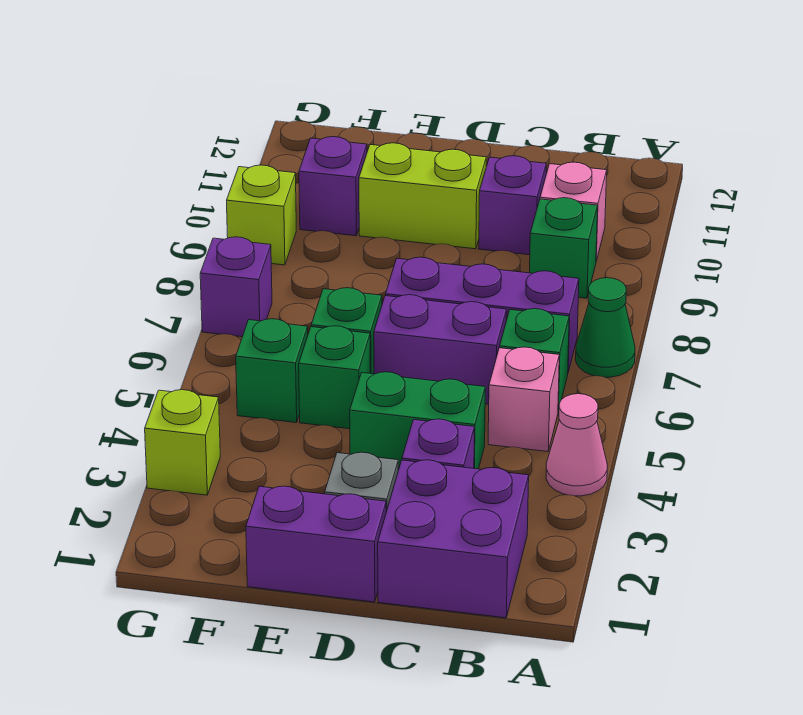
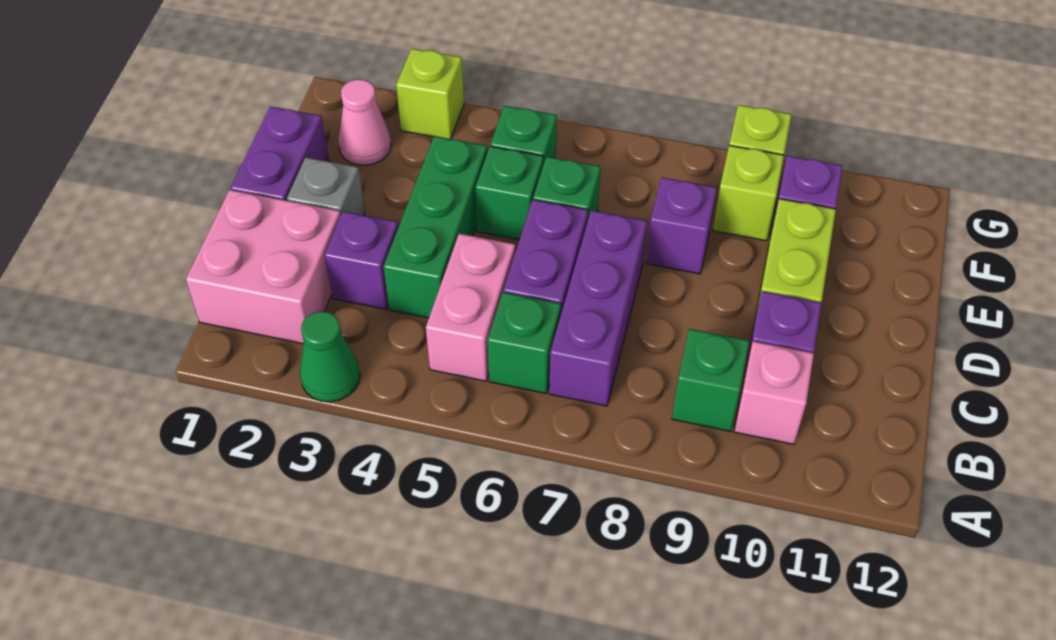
pink 1x1 cone [546,394,607,496] -> pink 1x1 cone moved to [338,79,391,165]
green 1x1 cone [576,278,635,377] -> green 1x1 cone moved to [300,311,360,402]
purple 2x2 brick [378,460,529,618] -> pink 2x2 brick [186,190,341,344]
pink 1x1 brick [488,347,559,452] -> pink 1x2 brick [426,234,515,381]
green 1x2 brick [350,372,485,470] -> green 1x3 brick [383,136,487,318]
none -> lime 1x1 brick [713,145,784,241]
purple 1x1 brick [200,237,272,337] -> purple 1x1 brick moved to [646,177,717,274]

